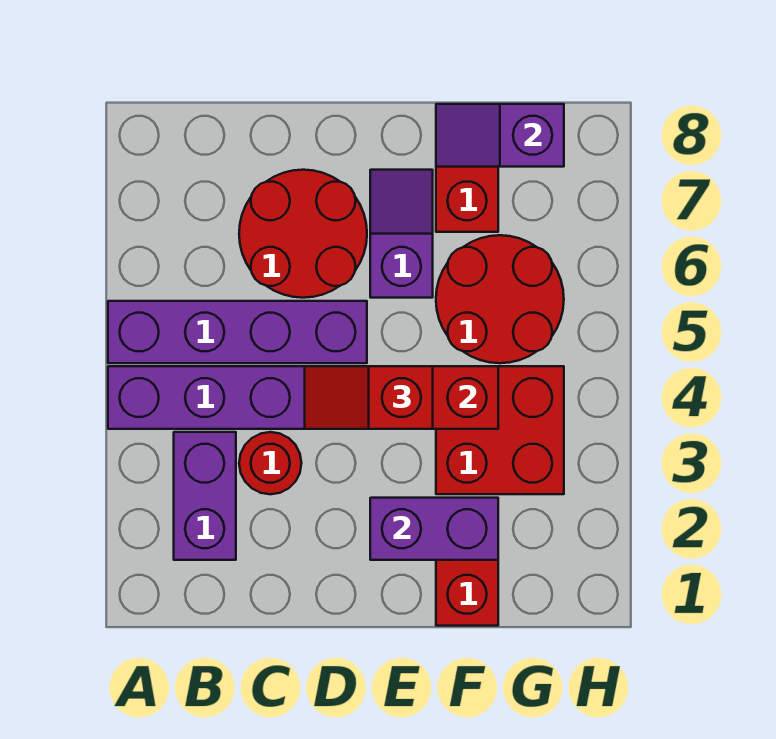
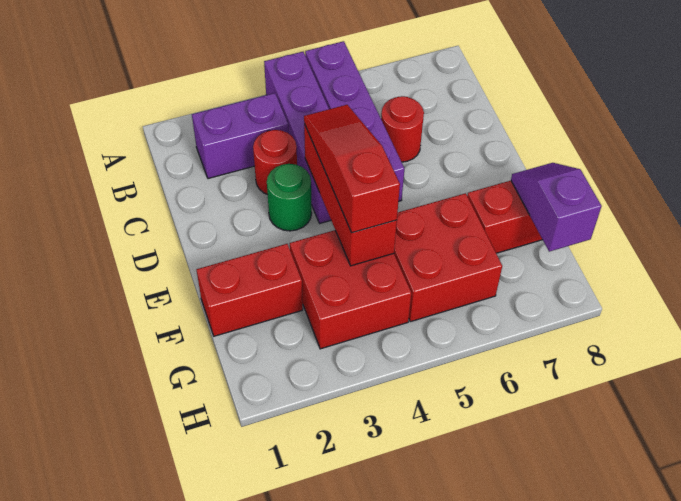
red 2x2 round brick [239,170,367,298] -> red 1x1 round brick [381,96,424,162]
none -> green 1x1 round brick [267,164,312,231]
red 1x2 slope [305,366,433,429] -> red 1x3 slope [304,105,400,233]
purple 1x2 brick [370,498,498,560] -> none
purple 1x2 slope [370,170,433,298] -> none
red 2x2 round brick [436,235,564,363] -> red 2x2 brick [394,193,502,322]

